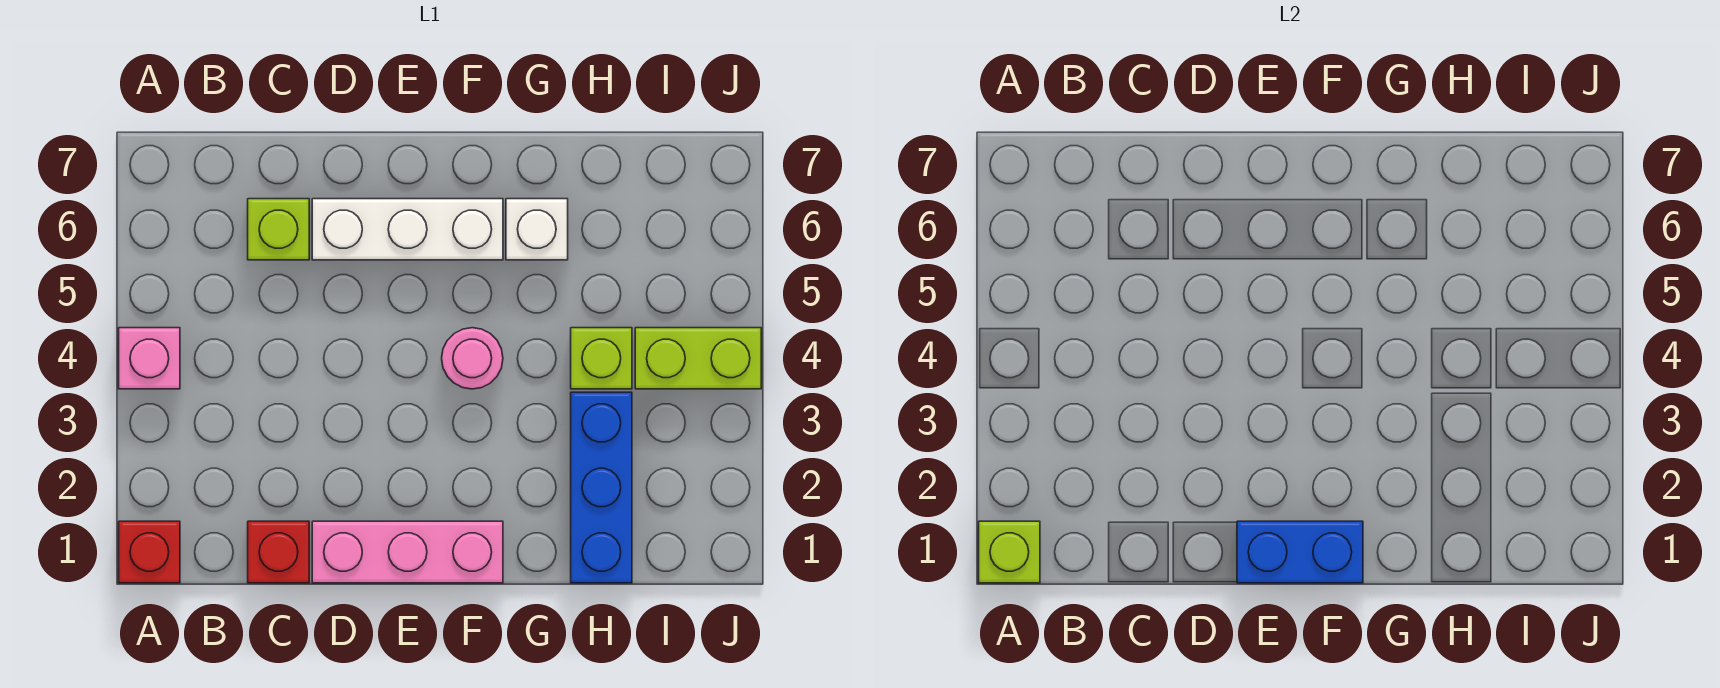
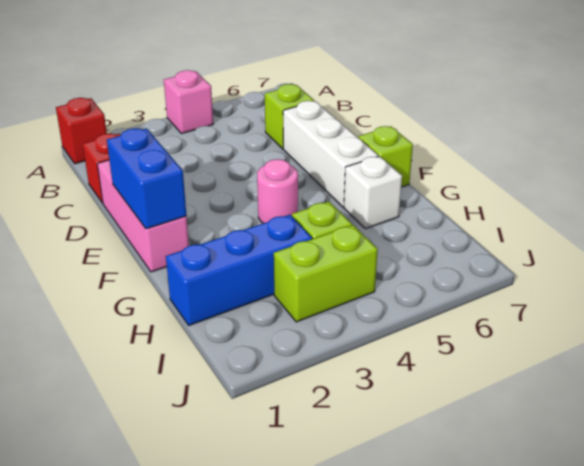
lime 1x1 brick [979,521,1040,583] -> lime 1x1 brick moved to [358,126,413,187]
lime 1x2 brick [635,328,761,389] -> lime 1x2 brick turned to [274,225,378,322]

